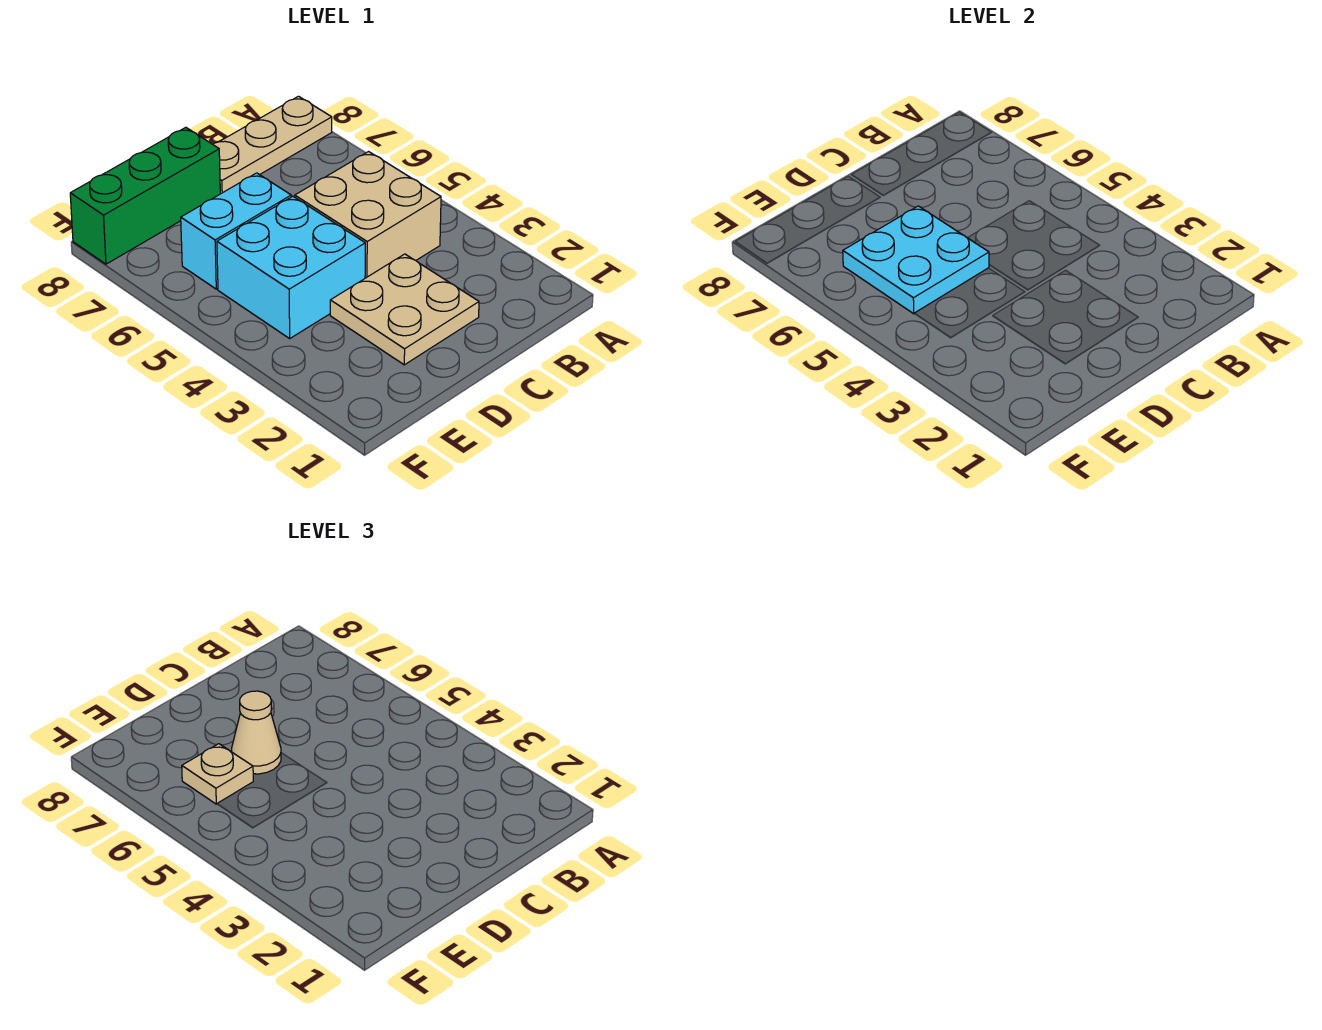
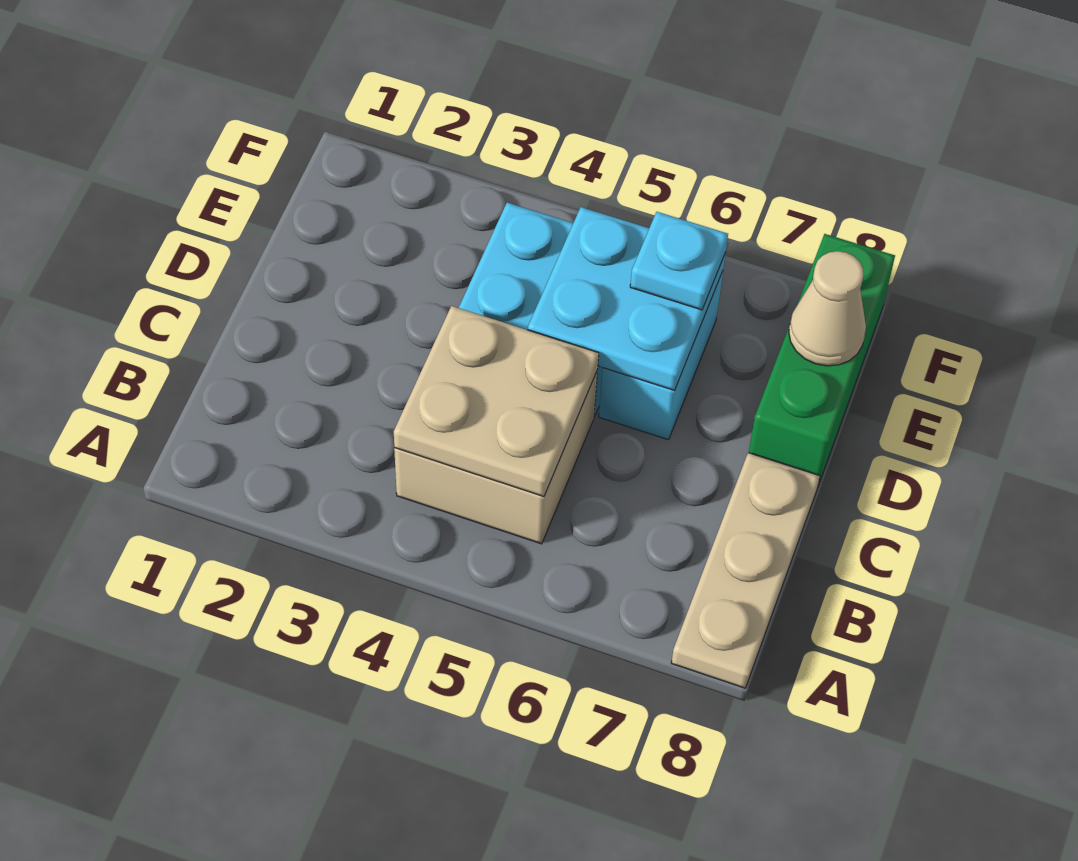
tan 2x2 plate [330,254,479,365] -> tan 2x2 plate moved to [394,306,599,497]
tan 1x1 cone [231,691,281,774] -> tan 1x1 cone moved to [789,251,866,366]
tan 1x1 plate [182,744,253,804] -> cyan 1x1 plate [630,212,728,310]

